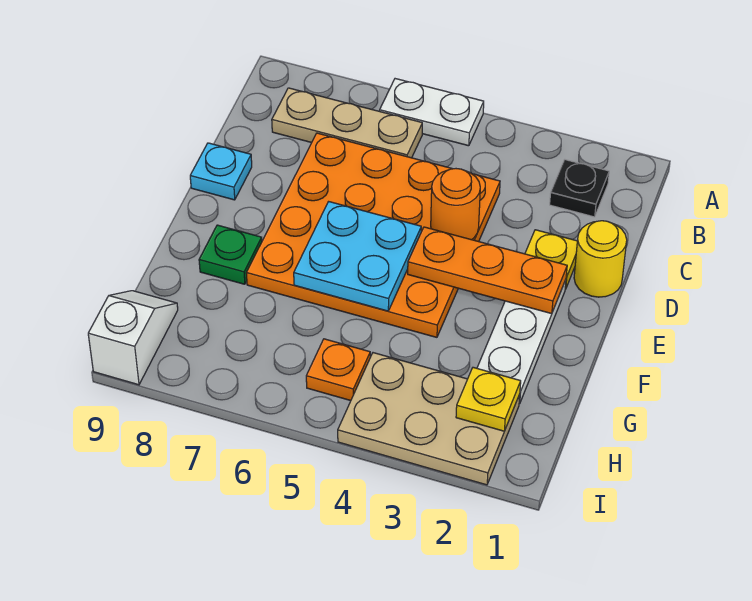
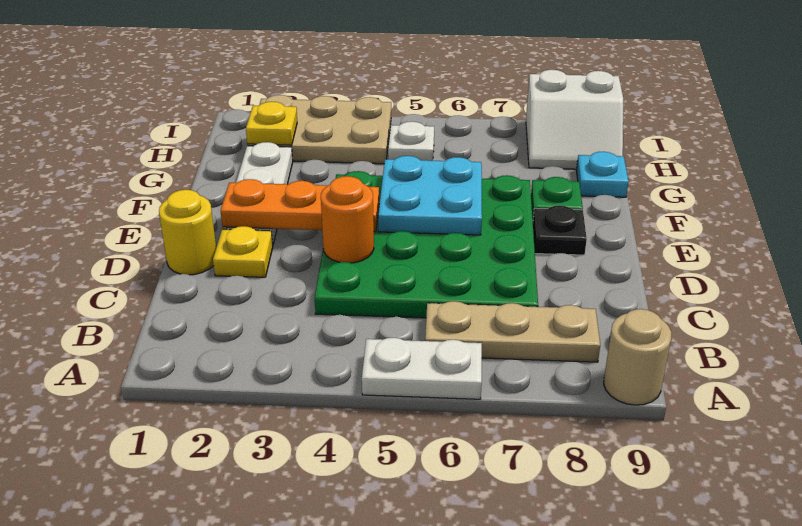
none -> tan 1x1 round brick [604,309,672,405]
black 1x1 plate [550,160,609,217] -> black 1x1 plate moved to [533,205,587,255]
orange 4x4 plate [246,133,500,337] -> green 4x4 plate [315,171,538,318]
cyan 1x1 plate [190,143,252,200] -> cyan 1x1 plate moved to [576,152,629,197]
orange 1x1 plate [306,339,370,401] -> white 1x1 plate [388,121,434,161]
white 1x2 slope [88,291,178,385] -> white 2x2 slope [526,70,623,169]

